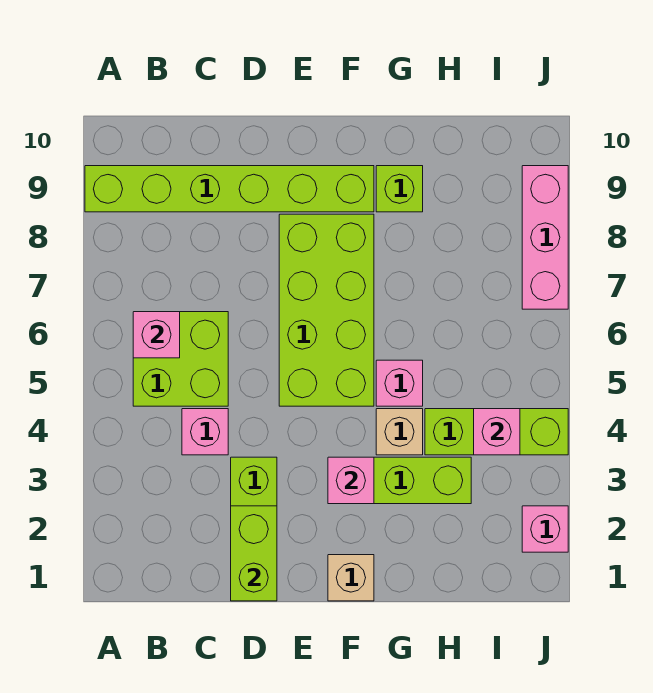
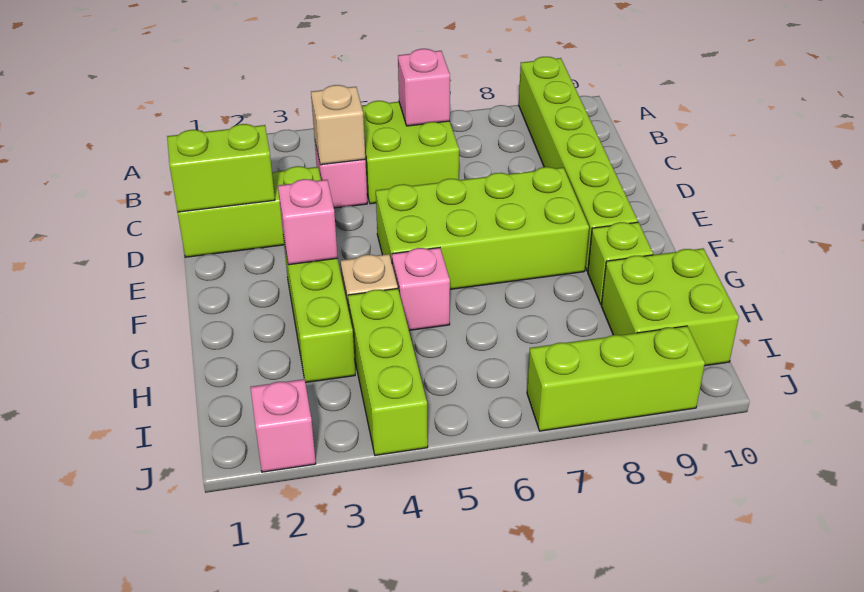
tan 1x1 brick [328,555,374,601] -> tan 1x1 brick moved to [311,85,365,165]
none -> lime 2x2 brick [601,248,739,366]
pink 1x1 brick [474,409,520,455] -> none
pink 1x3 brick [522,166,568,309] -> lime 1x3 brick [527,326,705,431]

